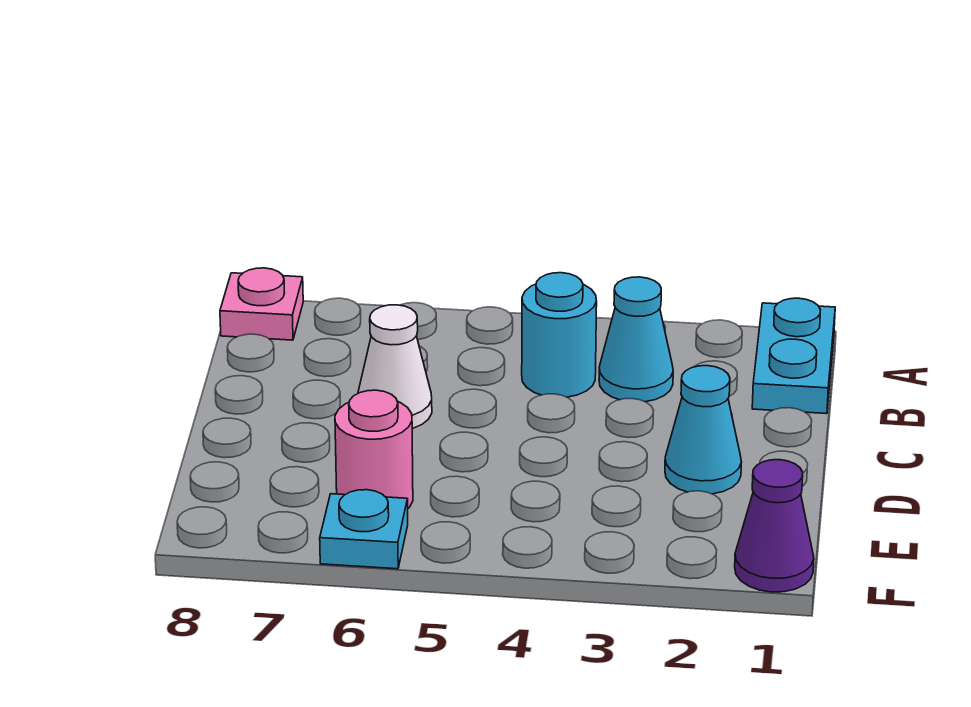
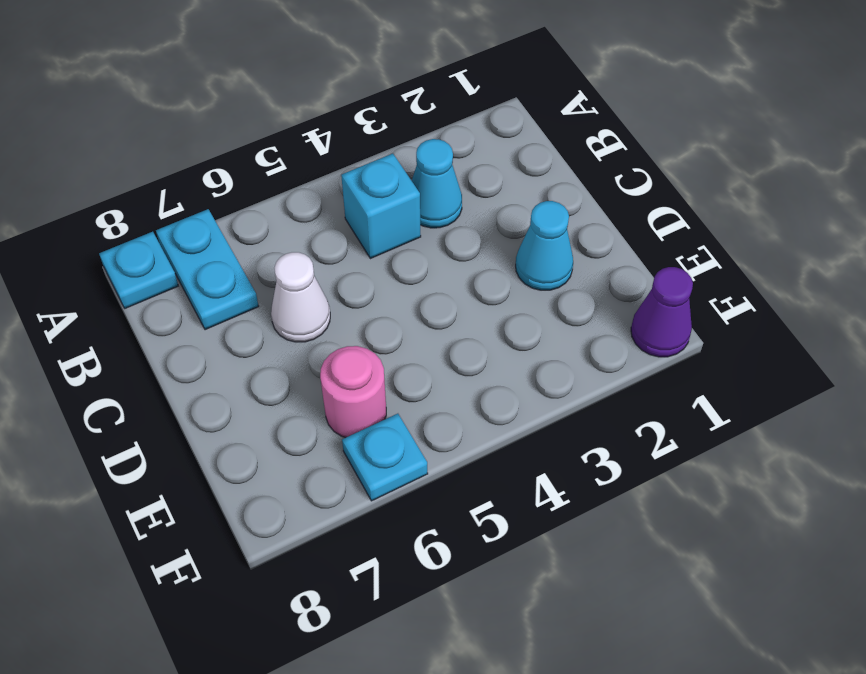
cyan 1x2 plate [752,298,835,414] -> cyan 1x2 plate moved to [156,209,259,330]
pink 1x1 plate [220,268,303,340] -> cyan 1x1 plate [99,232,178,308]
cyan 1x1 round brick [522,273,597,397] -> cyan 1x1 brick [341,154,421,259]

